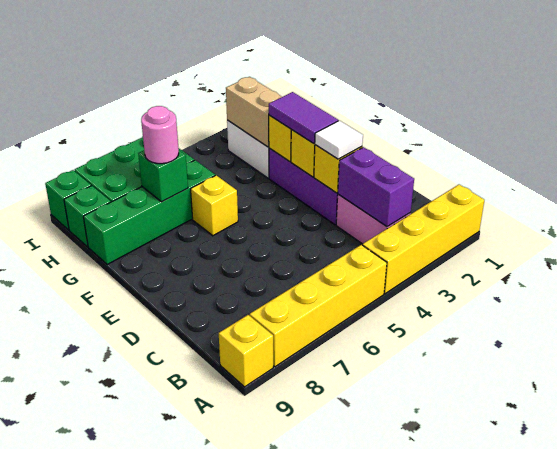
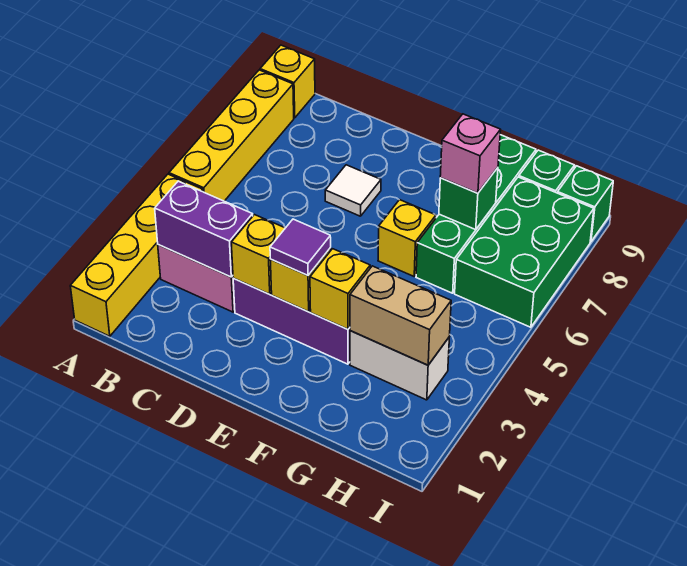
white 1x1 tile [315,121,363,159] -> white 1x1 tile moved to [325,165,381,216]
purple 1x2 tile [269,92,338,143] -> purple 1x1 tile [270,219,331,275]
pink 1x1 round brick [141,106,179,164] -> pink 1x1 brick [440,114,501,193]

